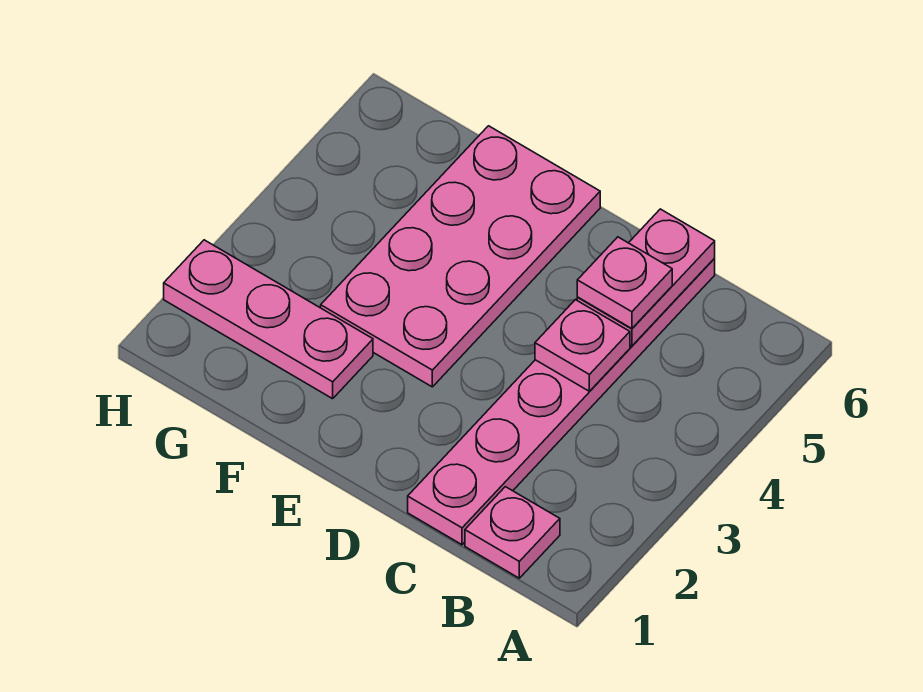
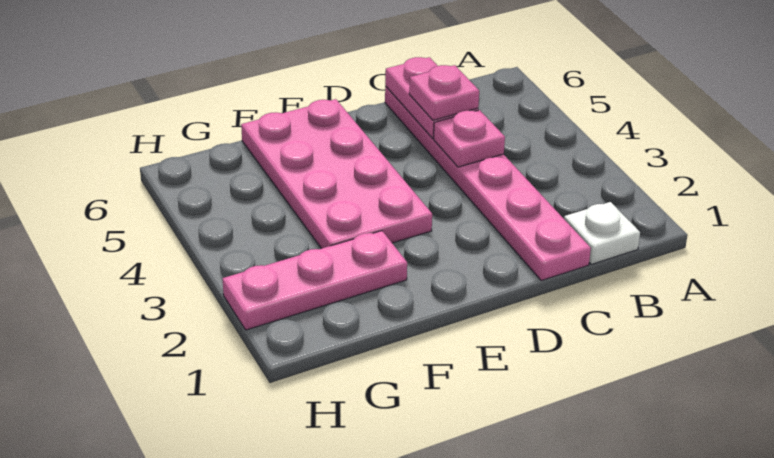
pink 1x1 plate [465,487,560,578] -> white 1x1 plate [564,202,640,264]

